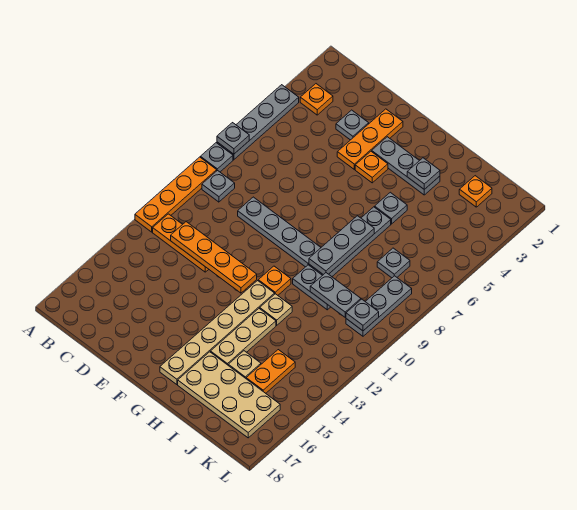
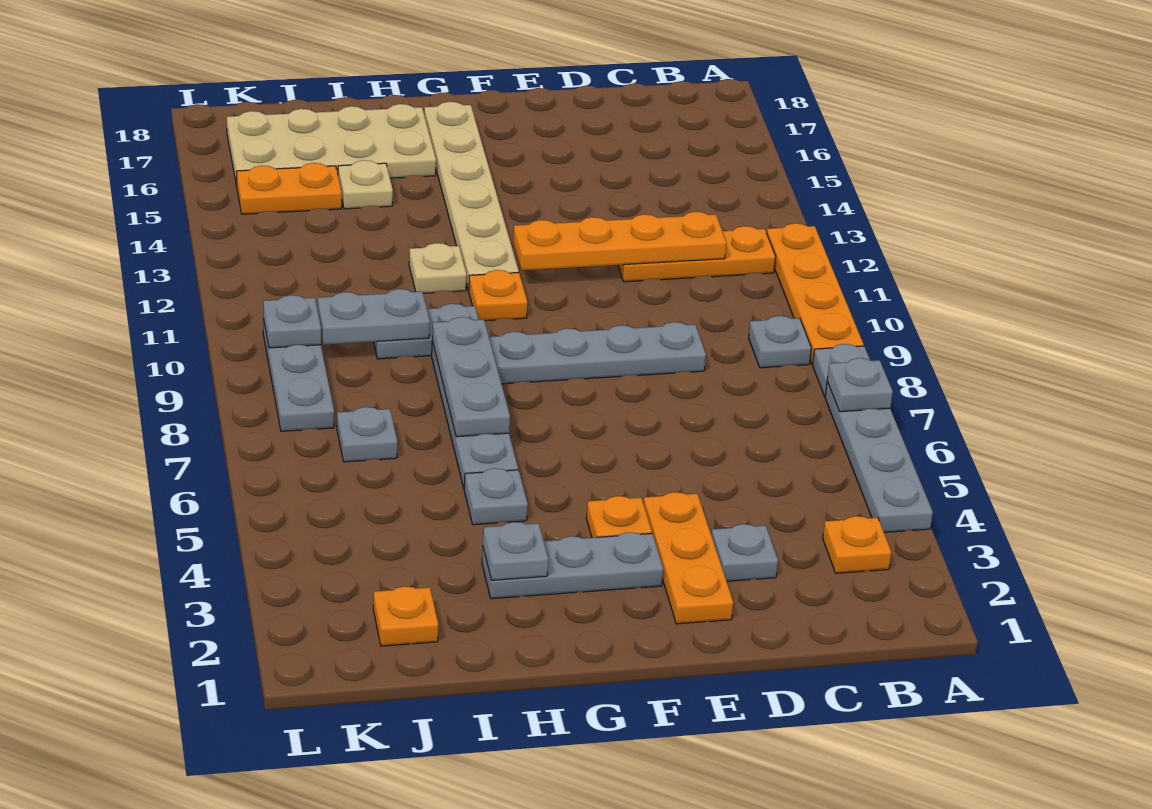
tan 1x3 plate [211,309,276,365] -> none
orange 1x2 plate [246,350,295,393] -> orange 1x2 plate turned to [237,163,342,214]

